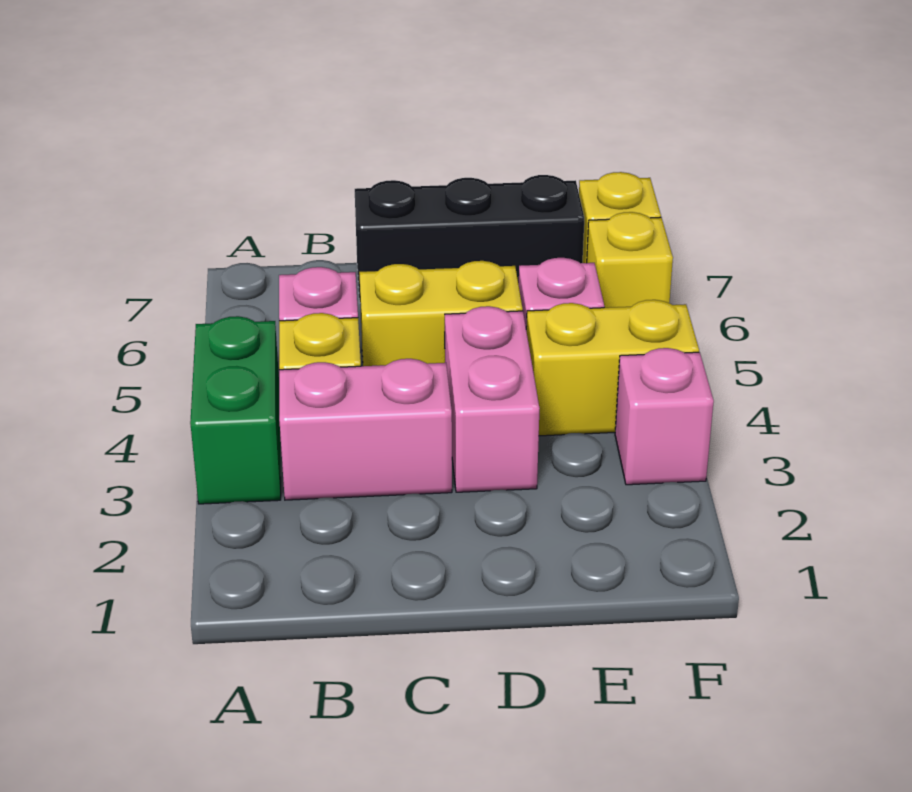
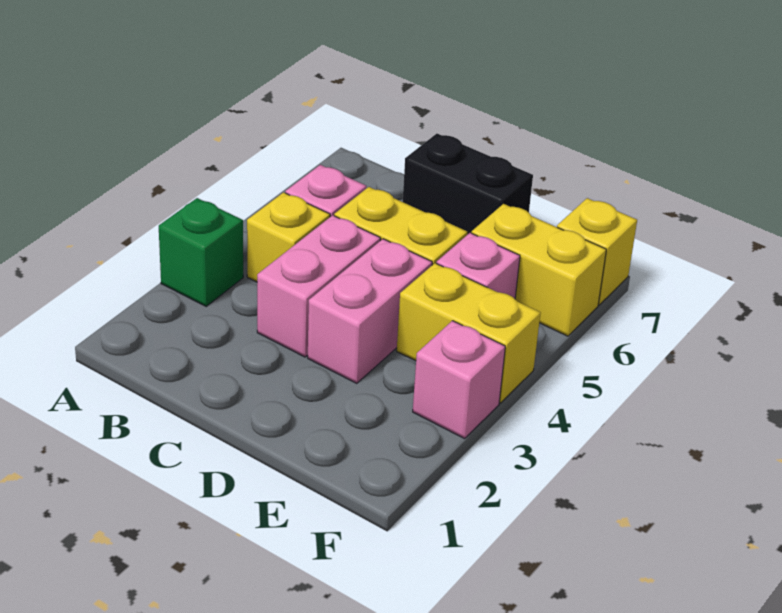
green 1x2 brick [190,316,281,504] -> green 1x1 brick [159,198,243,306]
pink 1x2 brick [279,359,452,500] -> pink 1x2 brick turned to [257,215,381,357]
black 1x3 brick [355,175,584,303] -> black 1x2 brick [403,134,533,235]
yellow 1x1 brick [587,212,673,308] -> yellow 1x2 brick [471,204,606,336]

